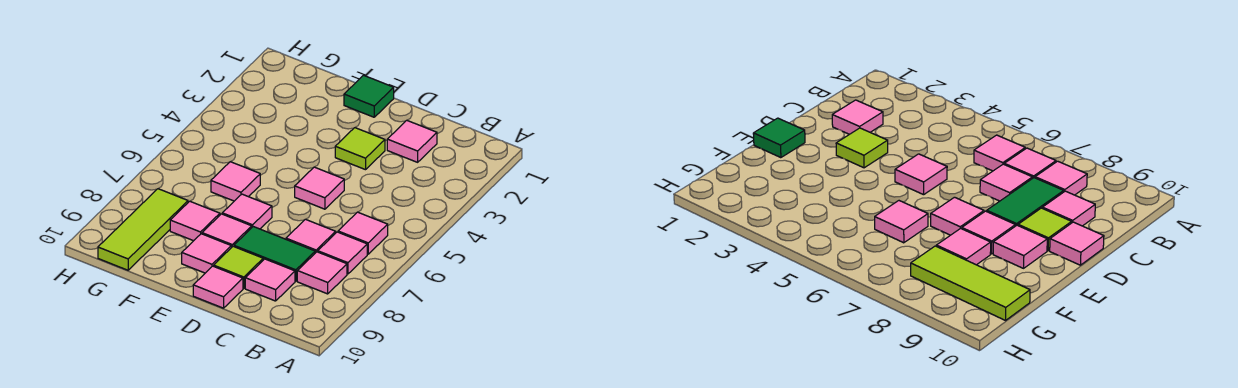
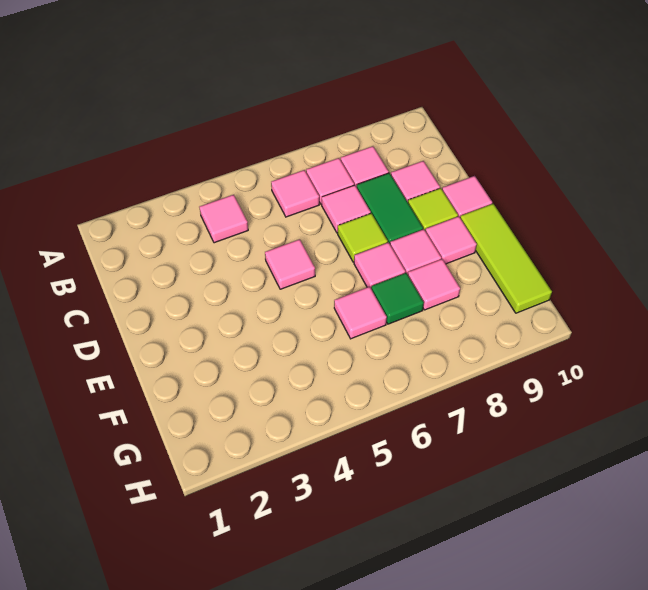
pink 1x1 tile [387,120,437,162] -> pink 1x1 tile moved to [200,195,248,243]
lime 1x1 tile [335,128,385,170] -> lime 1x1 tile moved to [338,213,388,262]
green 1x1 tile [344,75,394,117] -> green 1x1 tile moved to [371,273,424,324]
lime 1x3 tile [98,189,188,270] -> lime 1x3 tile turned to [460,204,552,313]

